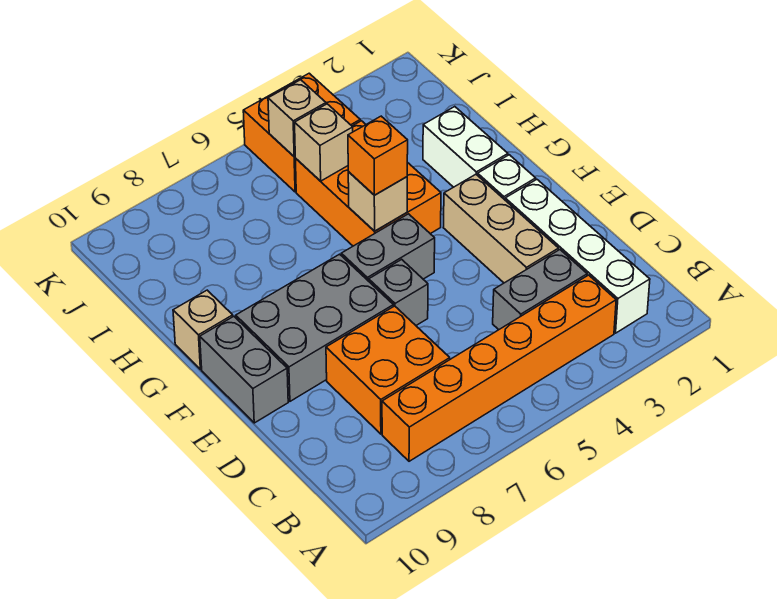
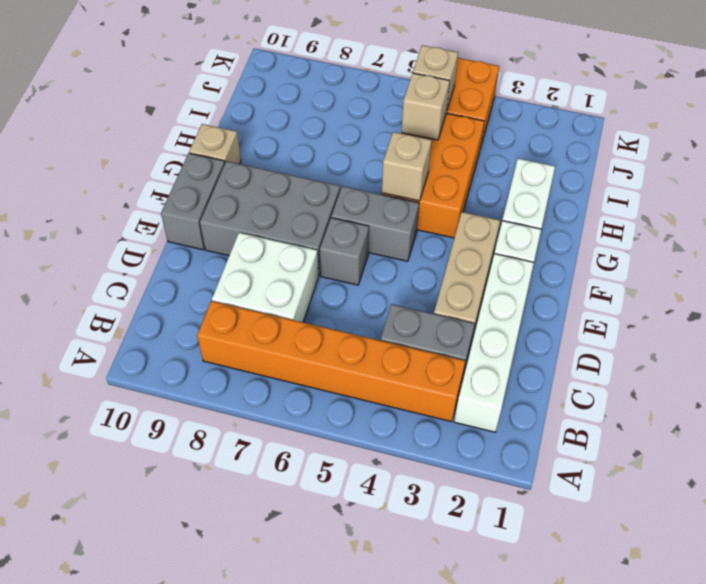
orange 2x2 brick [326,306,450,434] -> white 2x2 brick [212,233,319,322]
orange 1x1 brick [348,116,408,195] -> none

